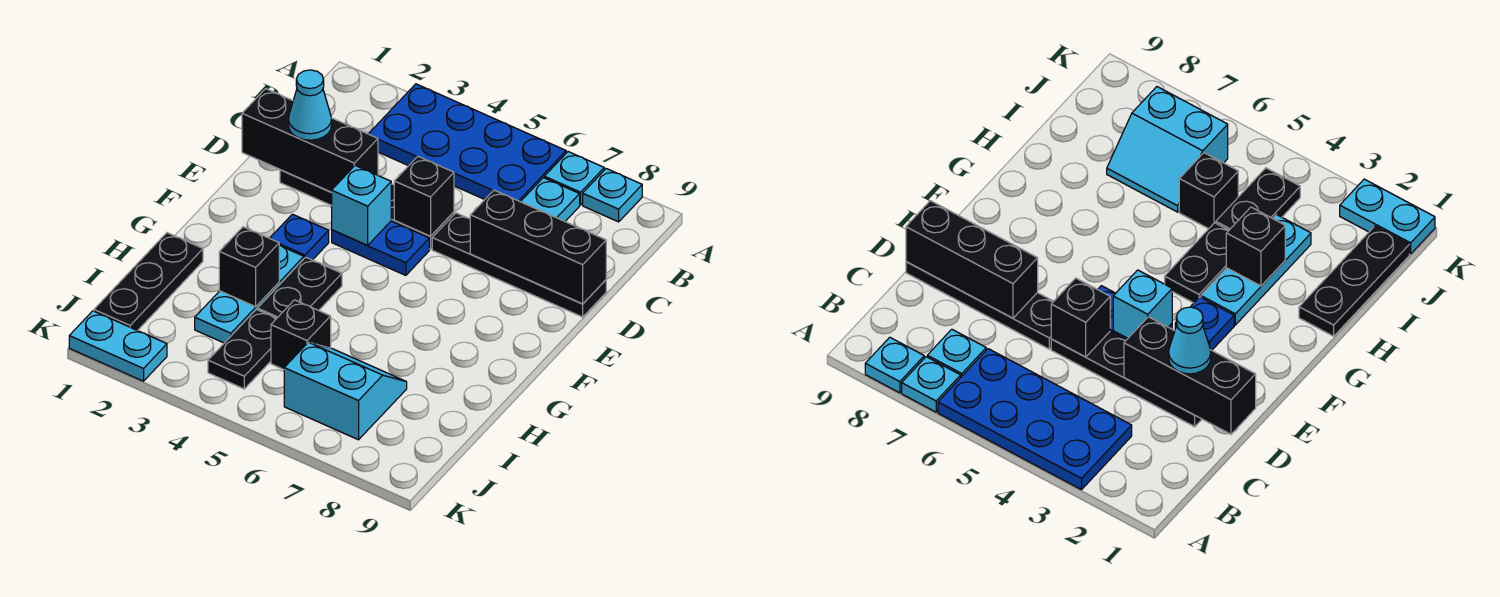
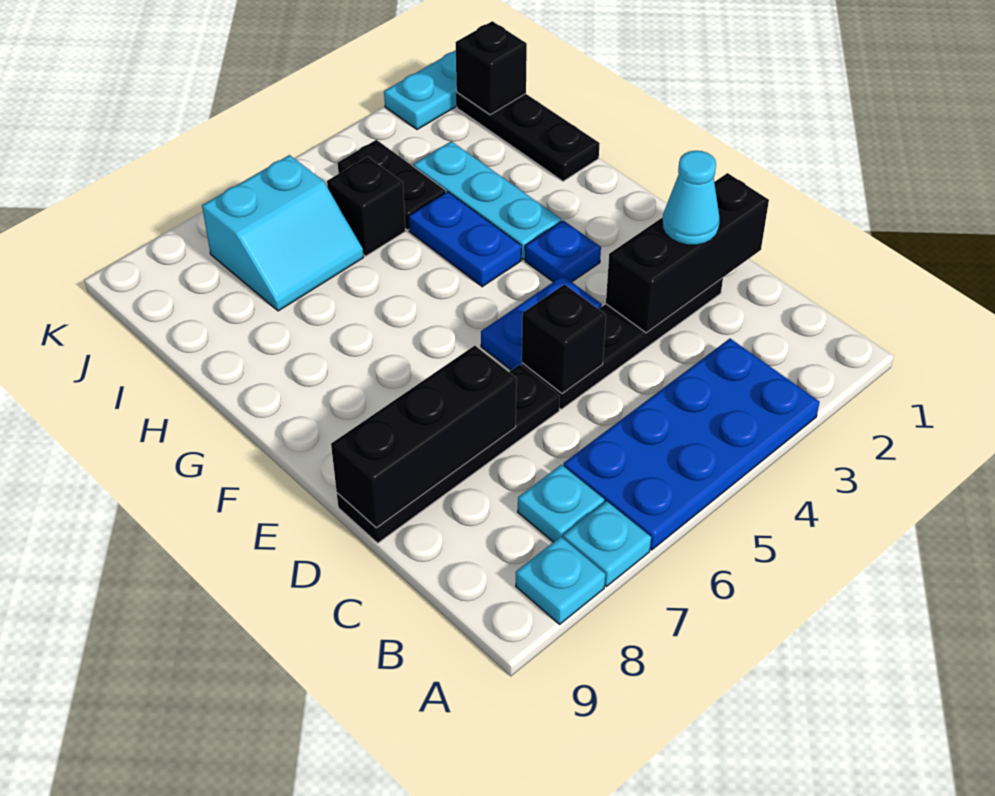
cyan 1x1 brick [331,166,391,245] -> none
black 1x2 plate [258,257,342,318] -> blue 1x2 plate [408,192,521,287]
black 1x1 brick [219,227,279,307] -> black 1x1 brick moved to [455,21,527,115]

